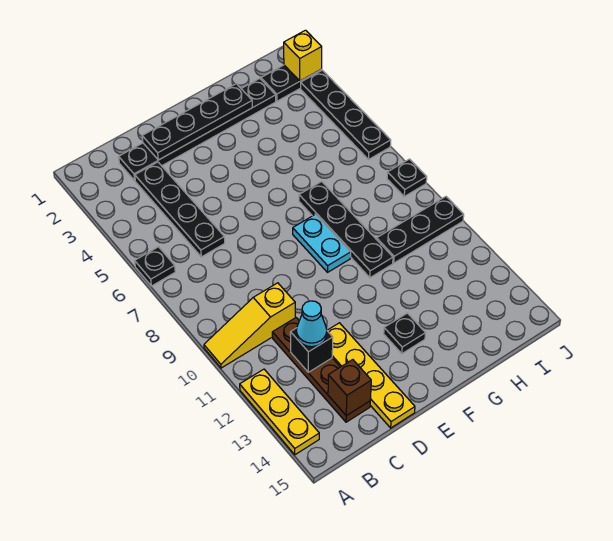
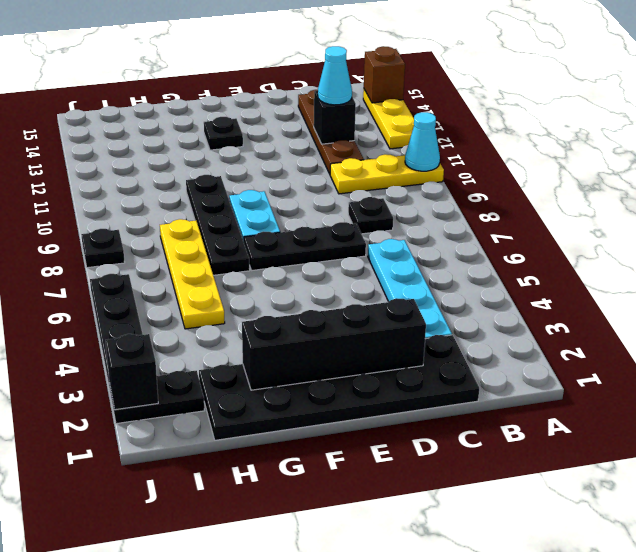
black 1x1 plate [135,247,175,286] -> black 1x1 plate moved to [348,197,393,234]
yellow 1x3 slope [204,283,295,368] -> yellow 1x3 plate [330,154,444,194]
none -> cyan 1x1 cone [405,112,440,171]
black 1x6 plate [119,78,276,181] -> black 2x6 plate [199,335,479,440]
black 1x4 plate [135,162,225,257] -> cyan 1x4 plate [368,239,452,339]
brown 1x1 brick [328,360,371,416] -> brown 1x1 brick moved to [364,46,405,103]
black 1x4 plate [142,84,252,160] -> black 1x4 brick [242,298,426,390]
yellow 1x4 plate [327,323,415,428] -> yellow 1x4 plate moved to [160,219,225,329]
black 1x3 plate [377,197,464,263] -> black 1x3 plate moved to [244,222,366,270]
yellow 1x1 brick [284,30,322,81] -> black 1x1 brick [106,334,158,410]

